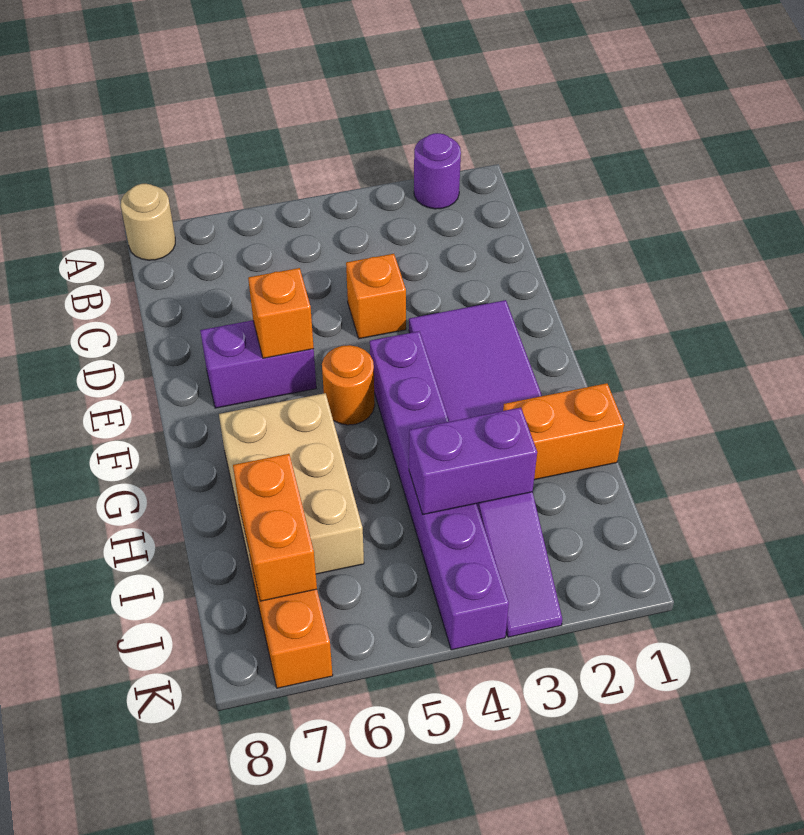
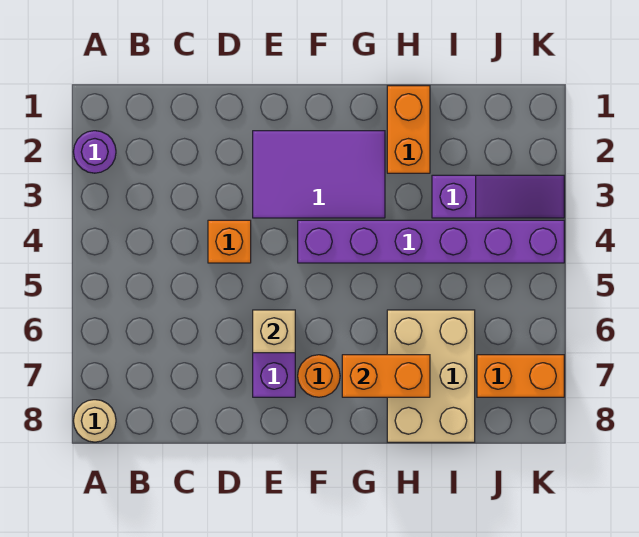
orange 1x1 brick [248,268,314,358] -> tan 1x1 brick [253,310,295,353]
orange 1x1 round brick [322,345,375,425] -> orange 1x1 round brick moved to [298,355,340,397]
tan 2x3 brick [219,393,364,583] -> tan 2x3 brick turned to [387,310,475,442]
purple 1x2 brick [409,408,537,514] -> none
orange 1x2 brick [233,454,317,601] -> orange 1x2 brick moved to [342,355,430,397]

